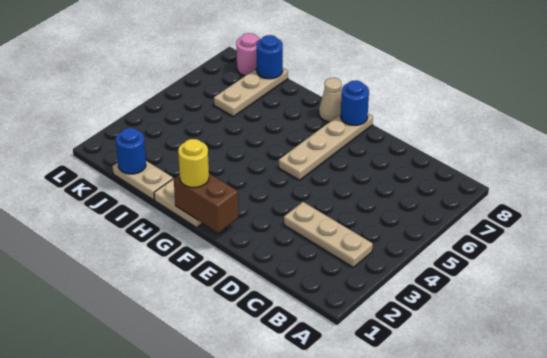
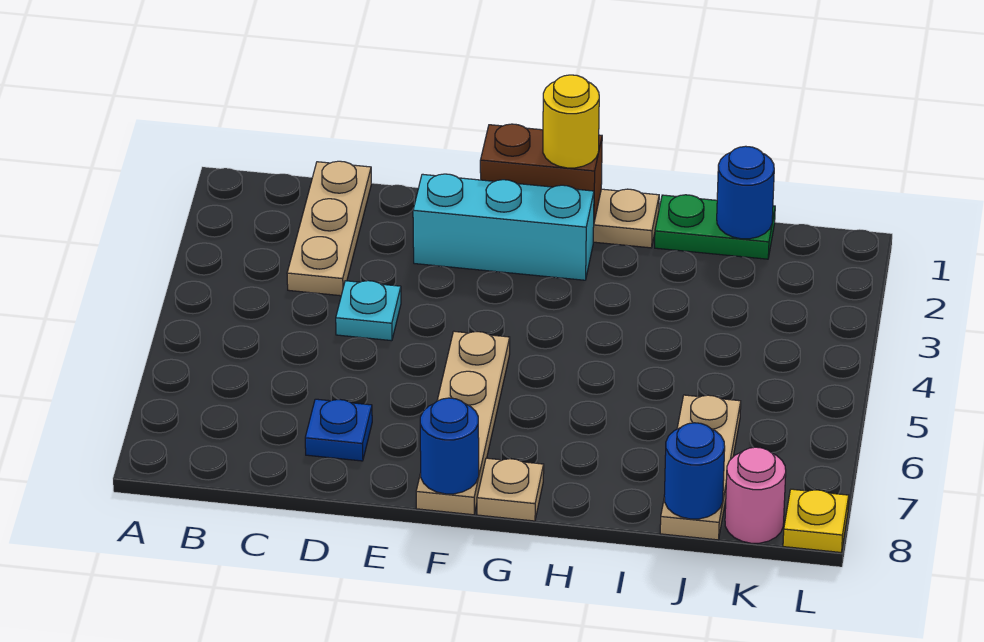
tan 1x3 plate [284,202,373,267] -> tan 1x3 plate turned to [287,161,371,296]
none -> cyan 1x1 plate [336,281,401,341]
none -> blue 1x1 plate [305,399,372,461]
none -> cyan 1x3 brick [413,174,594,280]
tan 1x1 cone [319,78,342,122] -> tan 1x1 plate [477,458,544,521]
tan 1x2 plate [112,161,173,200] -> green 1x2 plate [655,195,775,259]
none -> yellow 1x1 plate [783,489,849,552]

